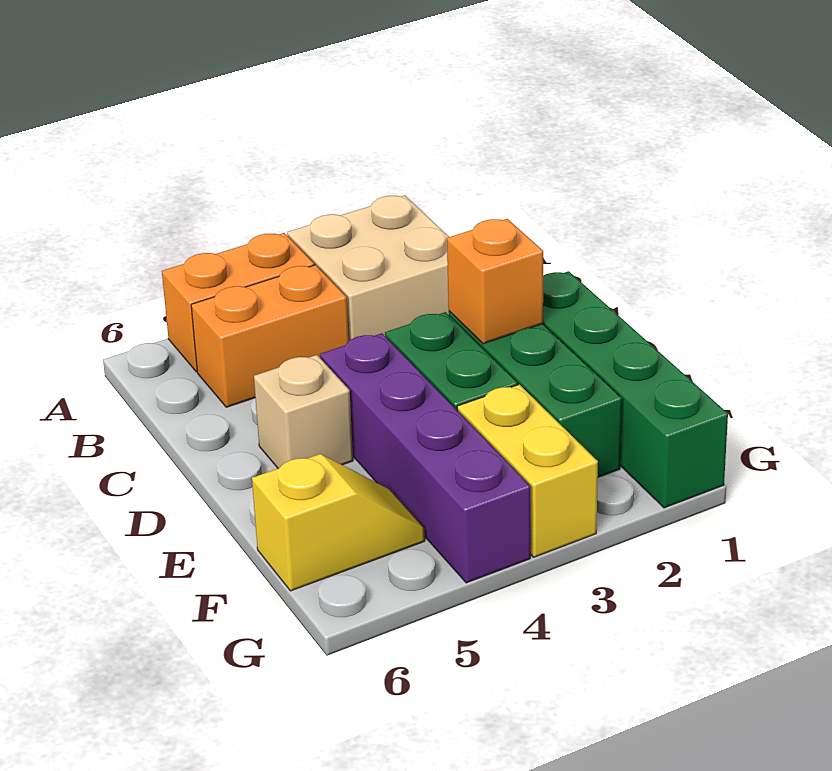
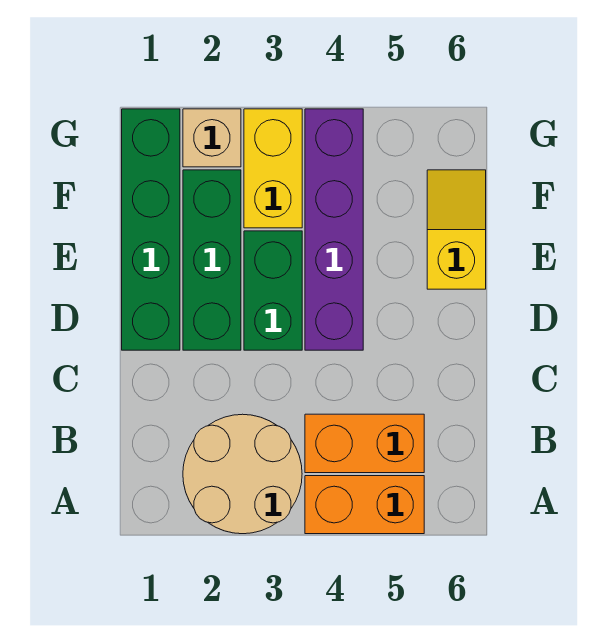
tan 2x2 brick [287,195,449,341] -> tan 2x2 round brick [183,414,302,534]
orange 1x1 brick [447,219,543,344] -> none
tan 1x1 brick [254,355,353,468] -> tan 1x1 brick moved to [183,109,241,167]
yellow 1x2 slope [252,454,425,591] -> yellow 1x2 slope turned to [427,170,486,289]

